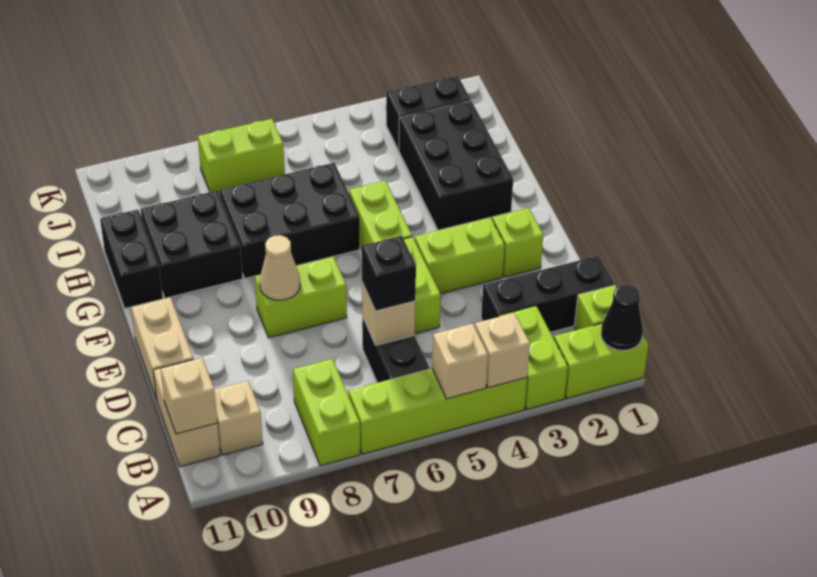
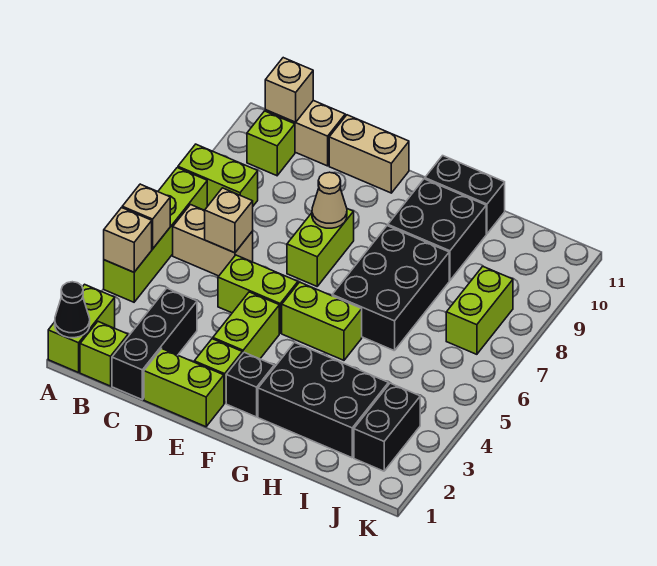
lime 1x2 brick [498,306,568,409] -> lime 1x2 brick moved to [144,349,224,427]
black 1x2 brick [362,317,429,383] -> tan 1x2 brick [173,205,253,276]
tan 1x1 brick [214,381,263,455] -> lime 1x1 brick [247,111,295,176]
black 1x1 brick [362,236,416,311] -> black 1x1 brick moved to [226,352,274,417]

